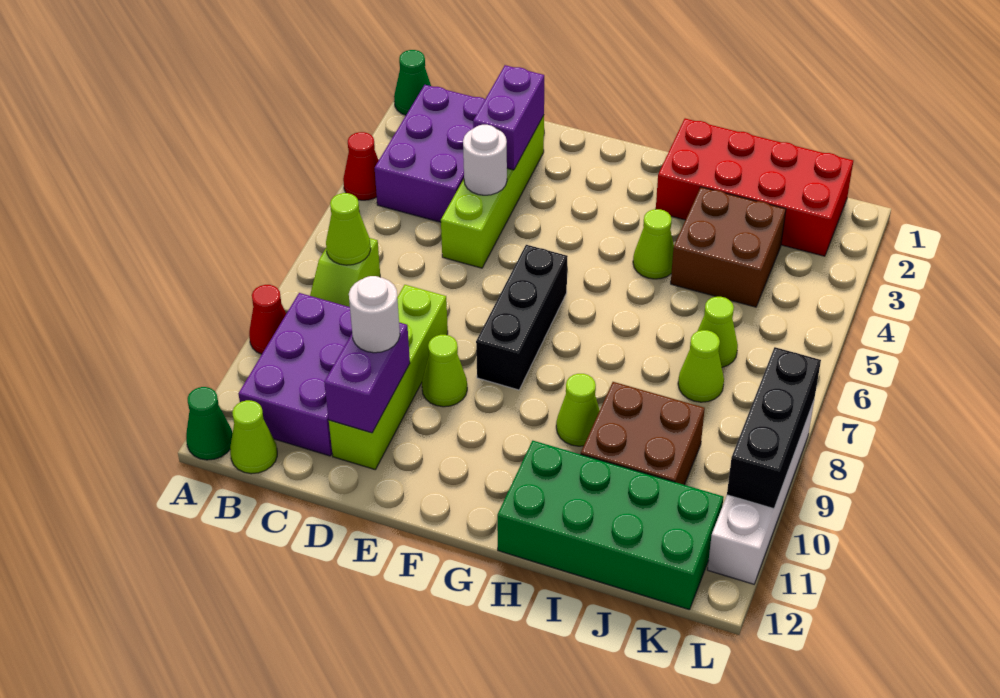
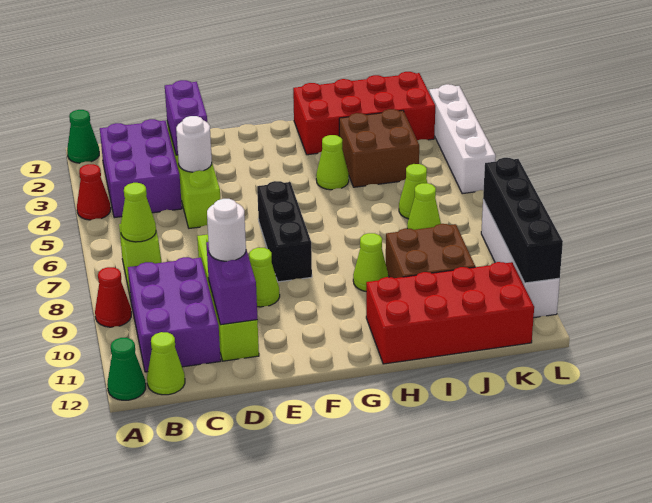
green 2x4 brick [497,441,723,610] -> red 2x4 brick [366,262,534,364]
none -> white 1x4 brick [429,84,496,194]
black 1x3 brick [727,347,821,509] -> black 1x4 brick [483,158,563,283]

